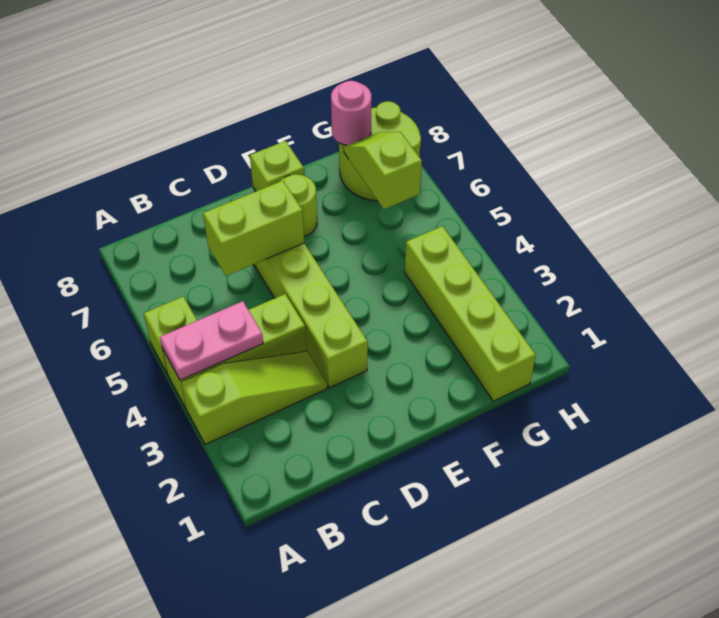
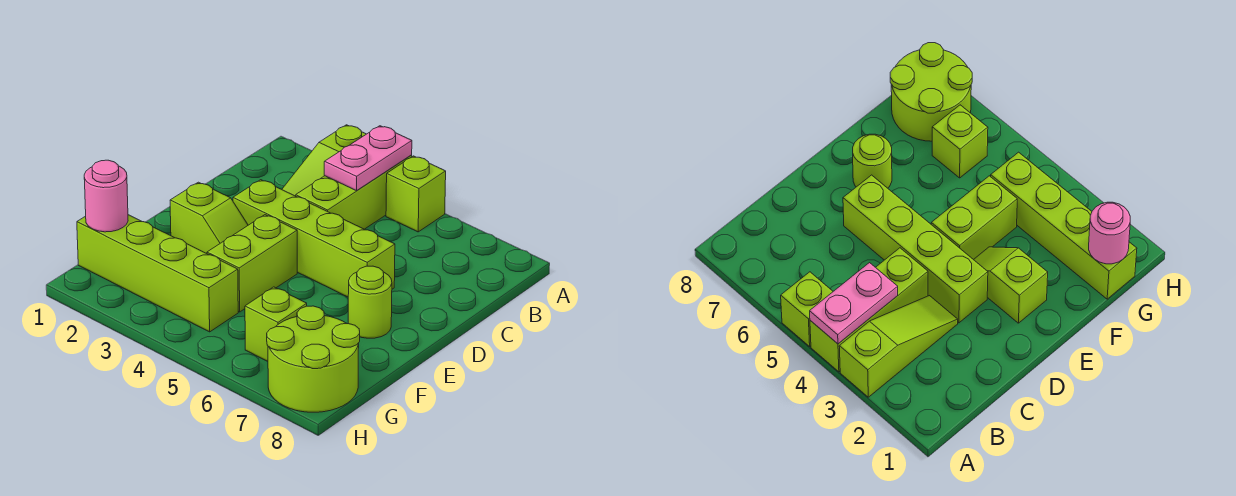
lime 1x2 brick [203,181,304,276] -> lime 1x2 brick moved to [207,215,297,312]
lime 1x1 brick [250,141,304,191] -> lime 1x1 brick moved to [245,287,307,361]
lime 1x2 slope [344,132,422,209] -> lime 1x2 slope moved to [170,182,248,254]
pink 1x1 round brick [331,81,371,145] -> pink 1x1 round brick moved to [84,160,128,232]

